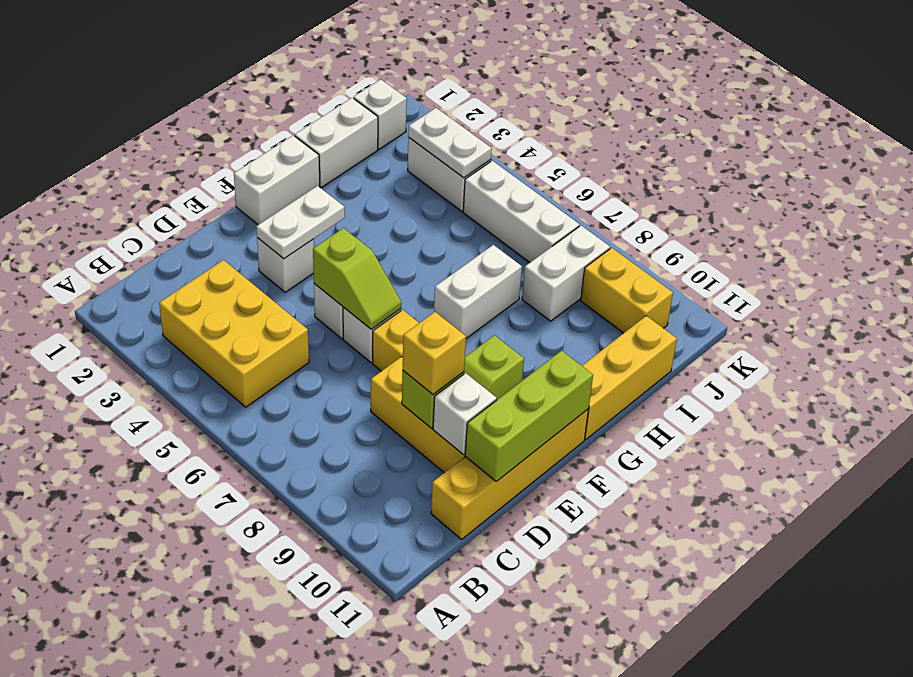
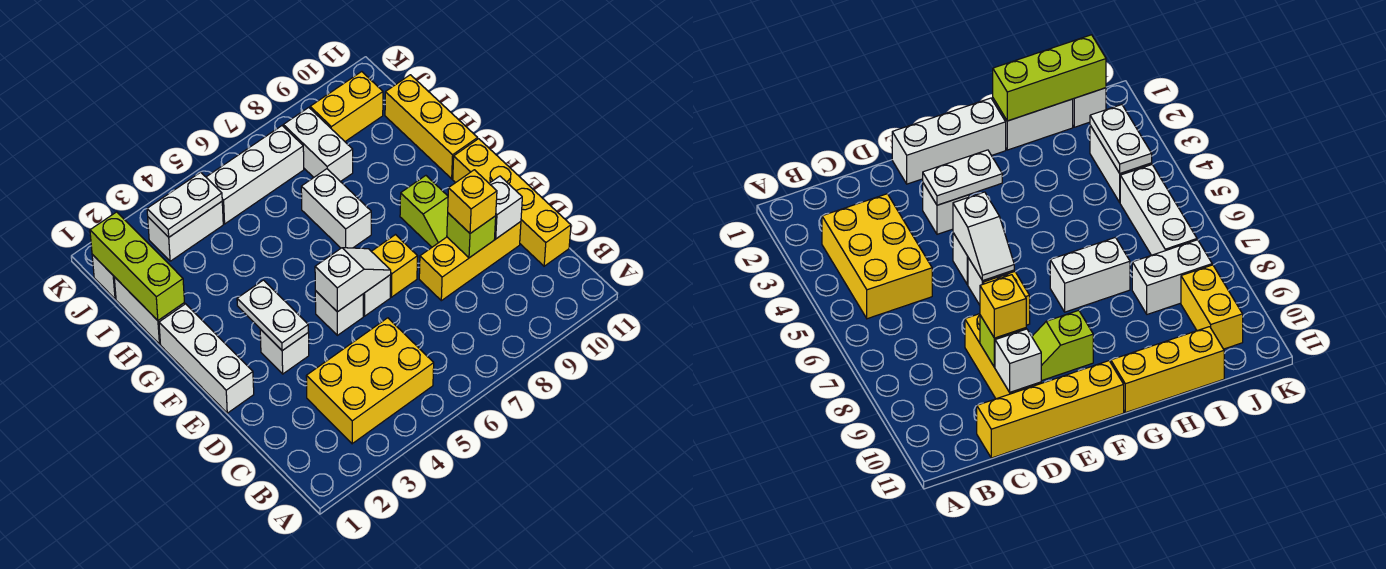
lime 1x3 brick [465,351,593,482] -> lime 1x3 brick moved to [90,212,184,320]
lime 1x2 slope [313,228,401,329] -> white 1x2 slope [315,248,391,312]
white 1x2 brick [234,135,320,225] -> white 1x3 brick [159,304,254,413]

